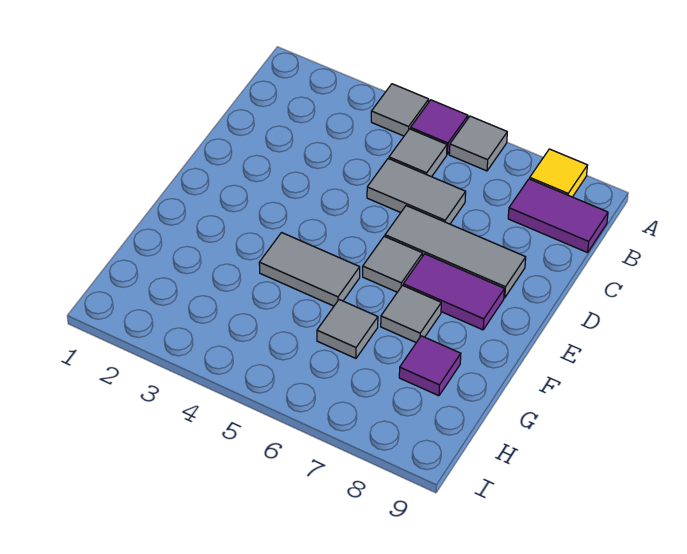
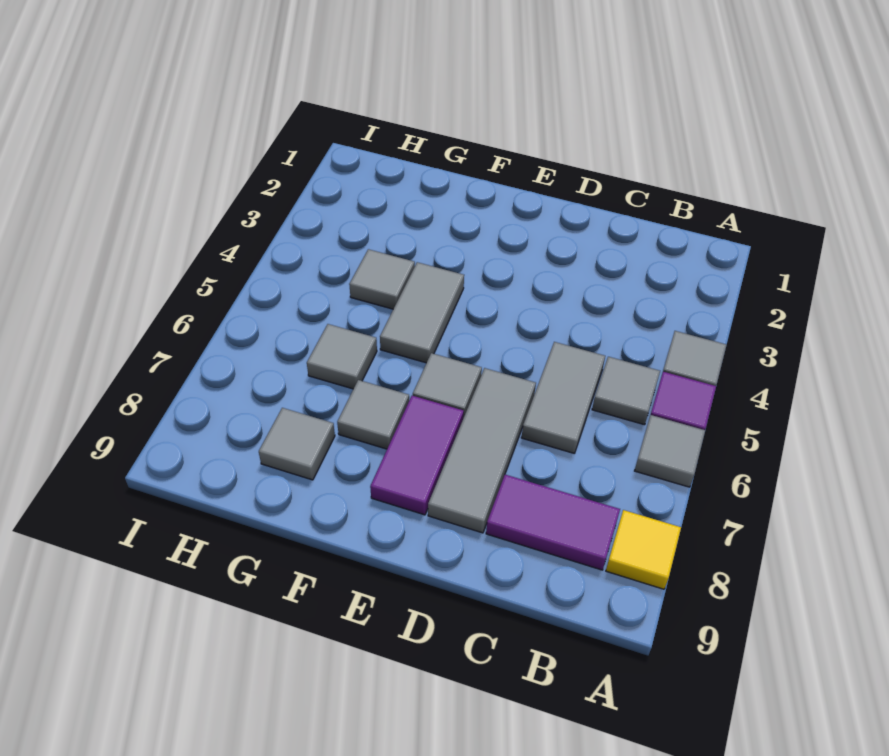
purple 1x2 tile [508,179,608,253] -> purple 1x2 tile turned to [486,475,620,570]
none -> grey 1x1 tile [349,249,415,309]
purple 1x1 tile [399,336,461,396] -> grey 1x1 tile [259,408,335,480]

